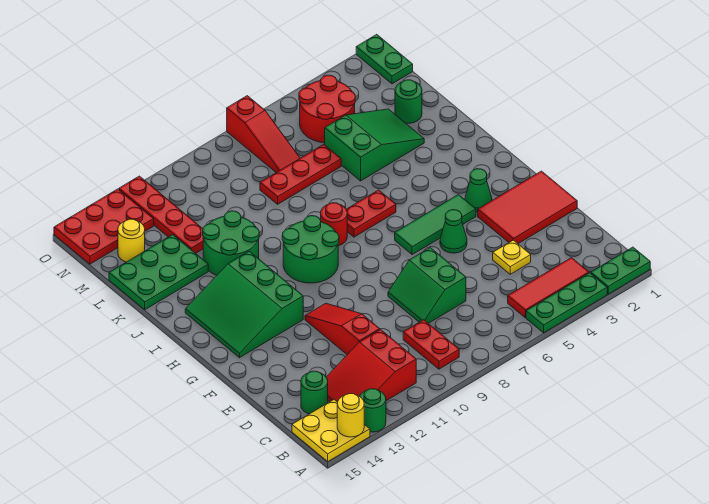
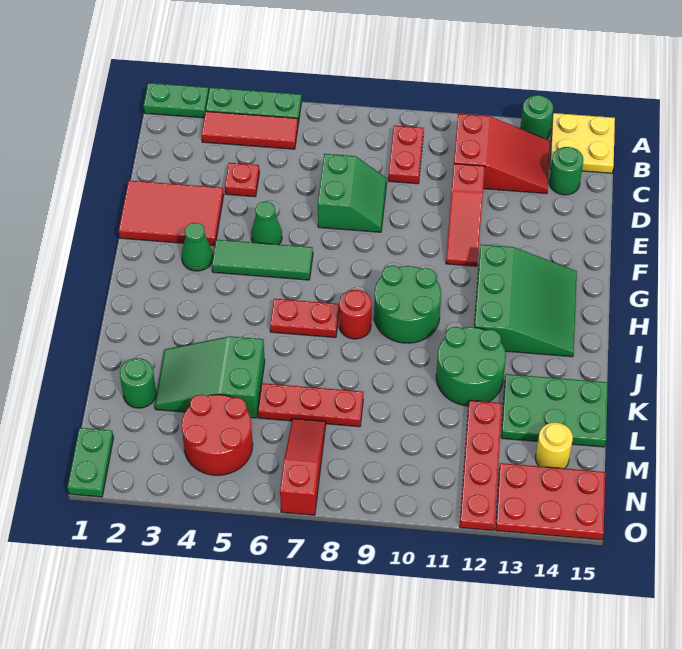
yellow 1x1 round brick [337,394,364,437] -> none
yellow 1x1 plate [493,240,531,274] -> red 1x1 plate [225,163,259,197]

